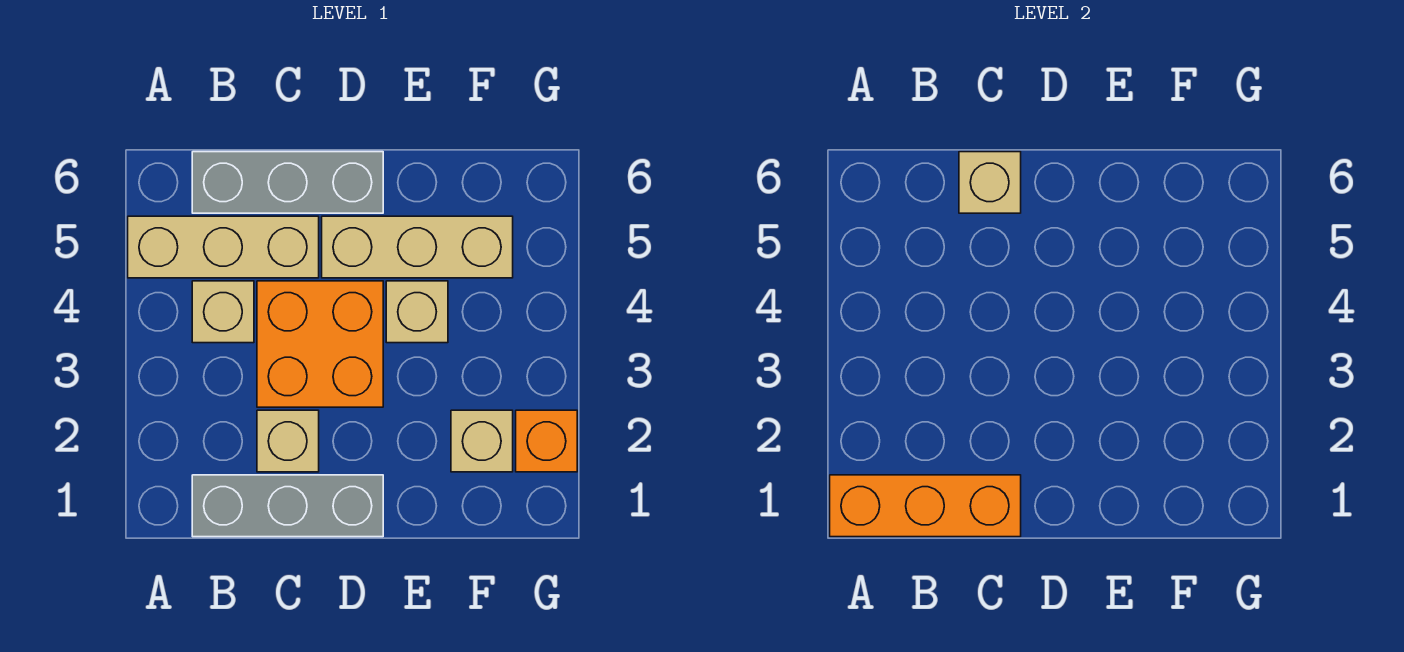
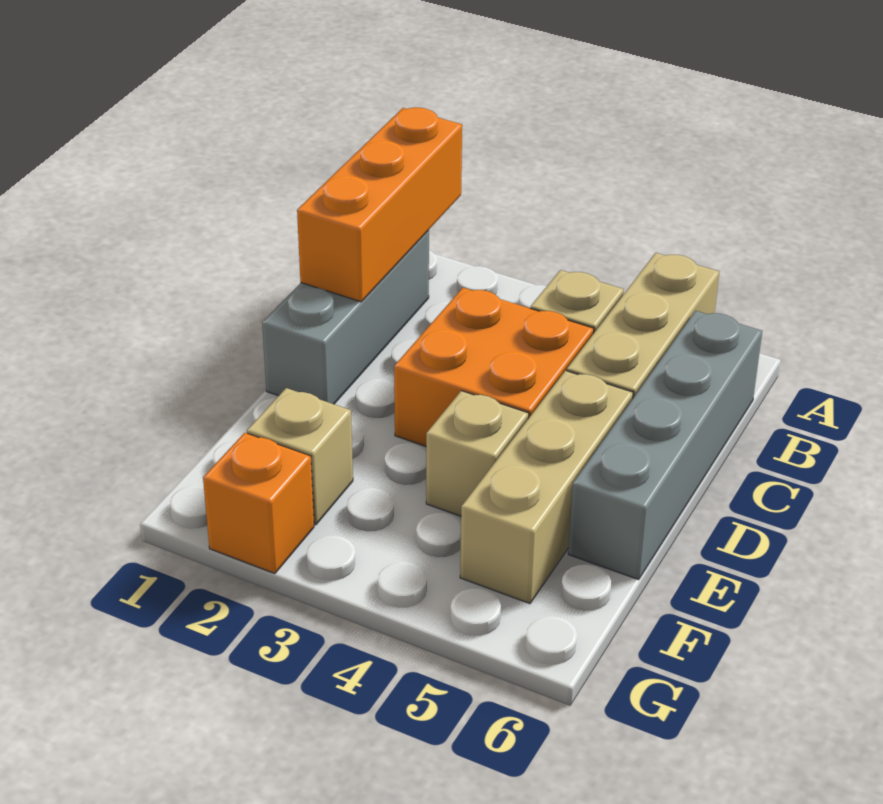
grey 1x3 brick [192,152,383,213] -> grey 1x4 brick [568,311,762,580]
tan 1x1 brick [257,410,319,472] -> none
tan 1x1 brick [959,152,1021,213] -> none

